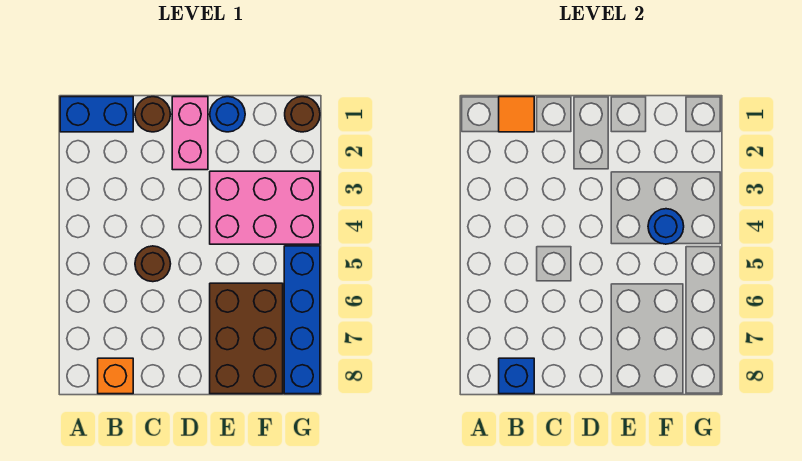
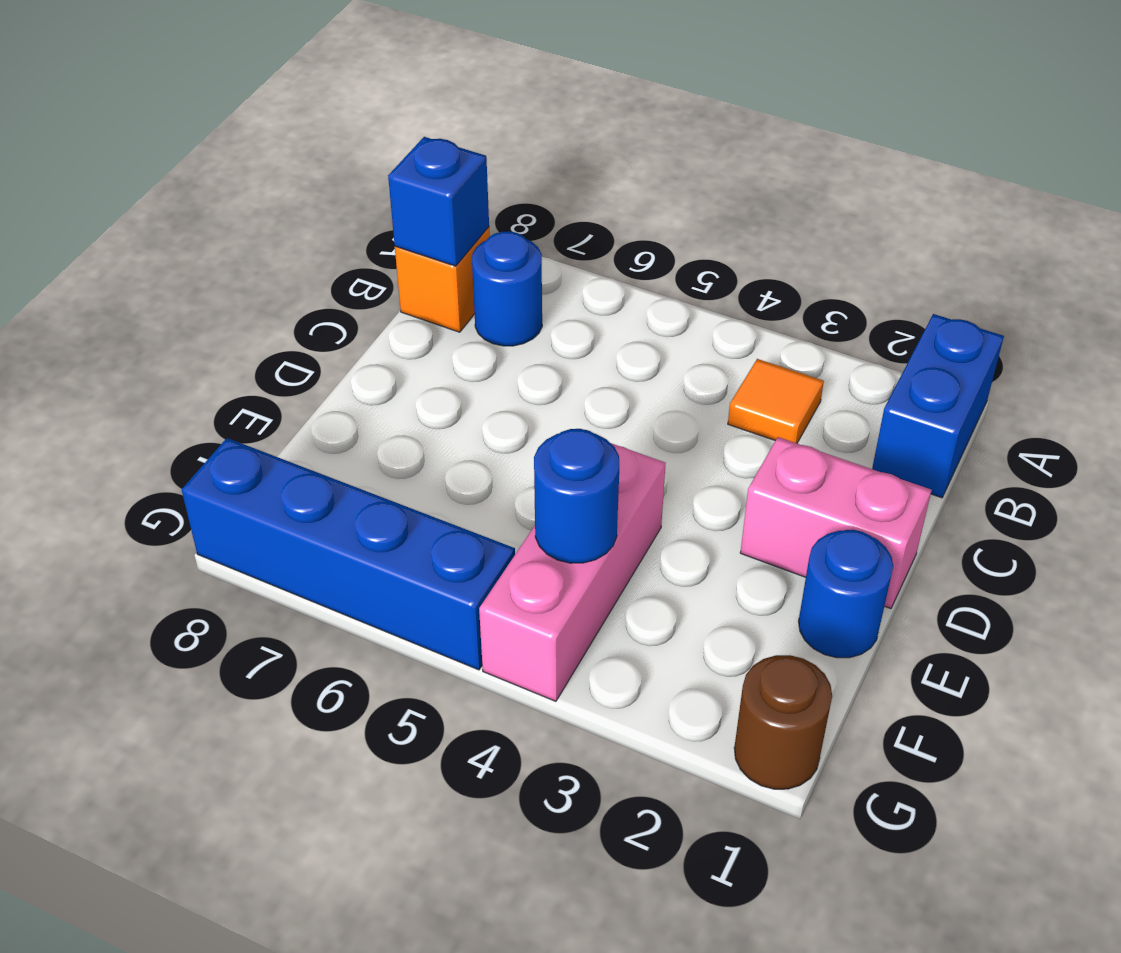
orange 1x1 tile [499,97,534,132] -> orange 1x1 tile moved to [728,359,824,443]
none -> blue 1x1 round brick [472,231,542,346]
brown 1x1 round brick [135,97,171,132] -> none
brown 1x1 round brick [135,246,171,282] -> none
pink 2x3 brick [210,171,320,244] -> pink 1x3 brick [479,443,666,701]
brown 2x3 brick [210,283,283,394] -> none

